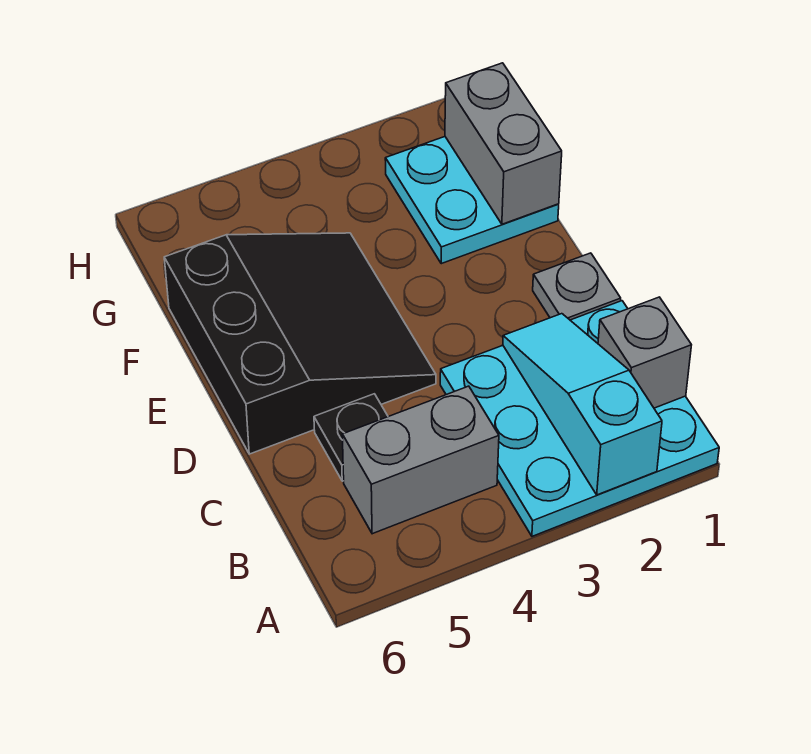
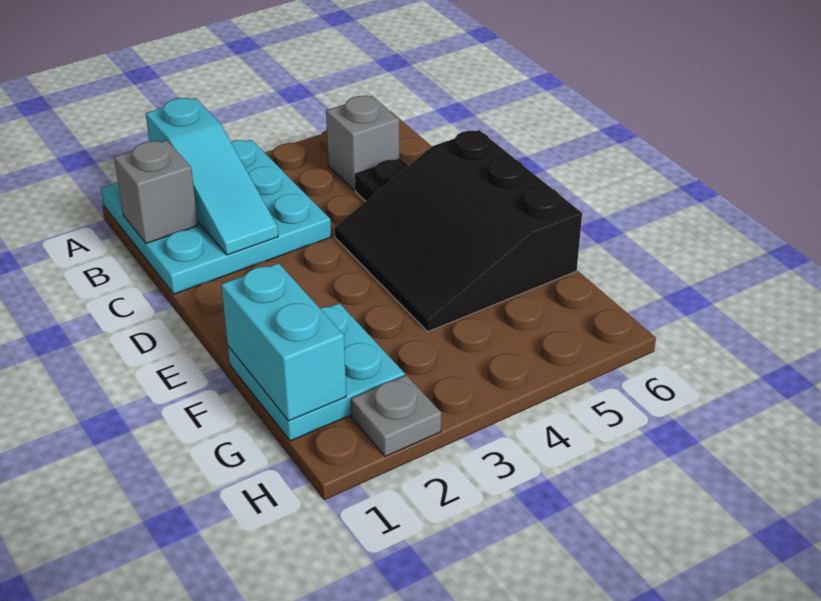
grey 1x2 brick [342,386,499,534] -> grey 1x1 brick [326,96,399,191]
grey 1x1 plate [533,253,621,320] -> grey 1x1 plate moved to [351,375,441,457]
grey 1x2 brick [445,63,562,224] -> cyan 1x2 brick [221,263,346,421]

